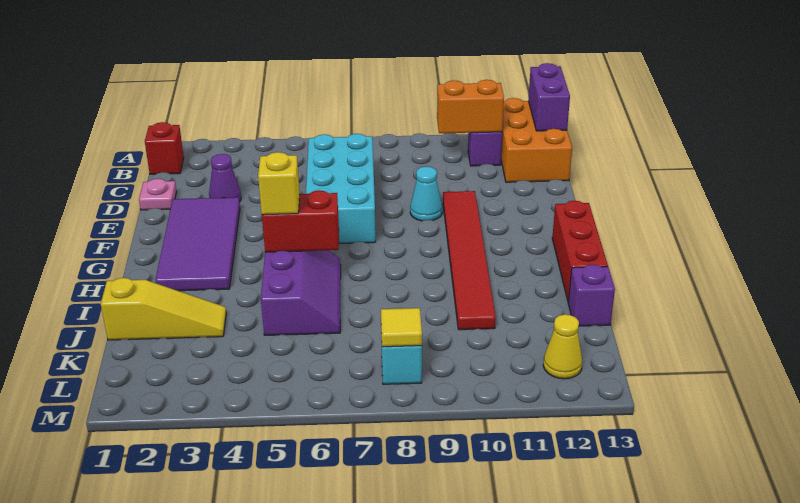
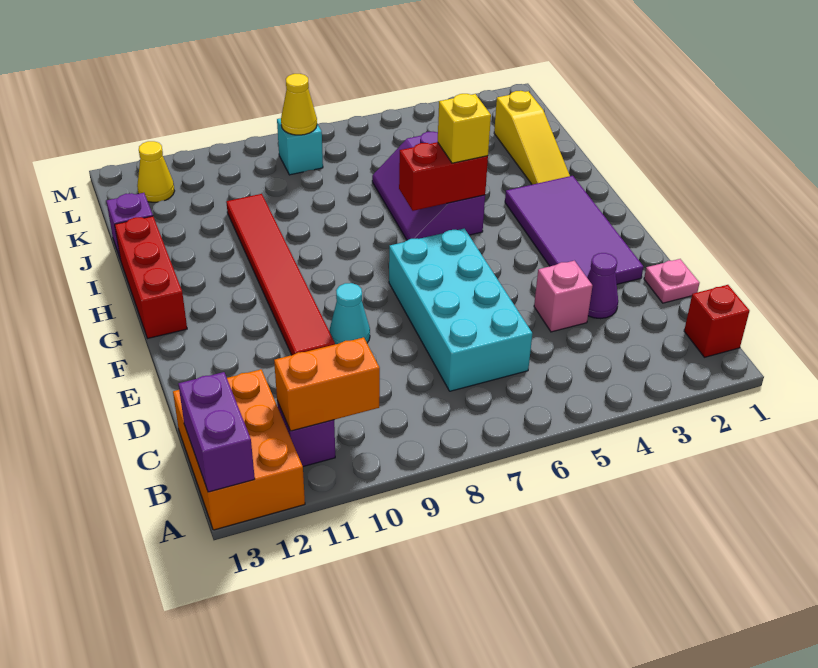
none -> pink 1x1 brick [534,261,593,332]
yellow 1x3 slope [101,278,226,340] -> yellow 1x3 slope turned to [494,91,570,185]
yellow 1x1 tile [381,308,422,347] -> yellow 1x1 cone [281,74,317,135]

